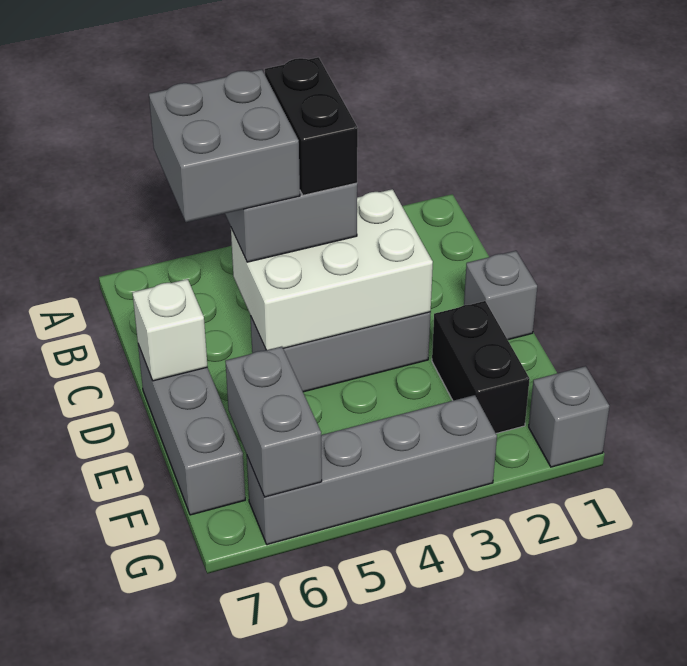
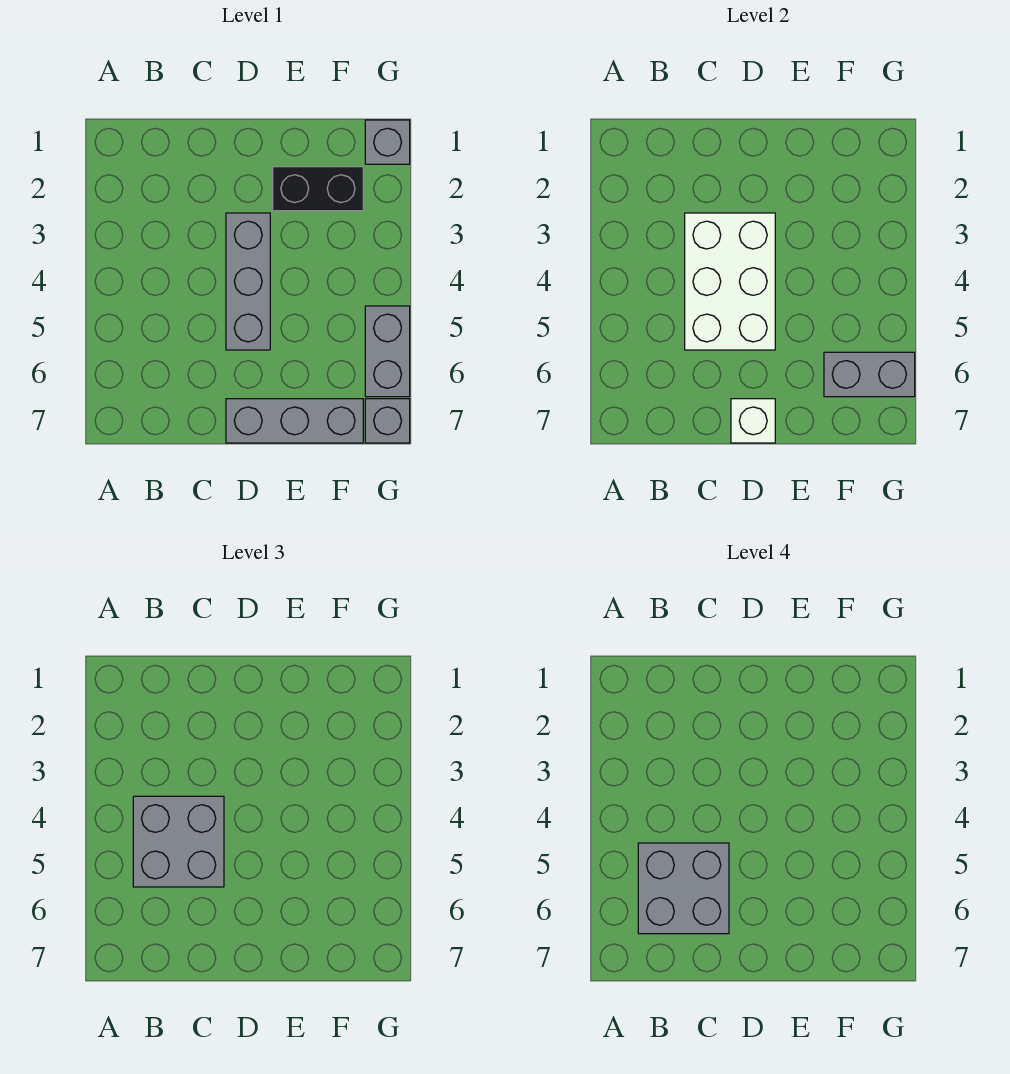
black 1x2 brick [265,57,358,195] -> none
grey 1x1 brick [464,251,537,340] -> grey 1x1 brick moved to [365,399,410,443]
grey 1x4 brick [247,395,497,545] -> grey 1x2 brick [365,306,410,397]

